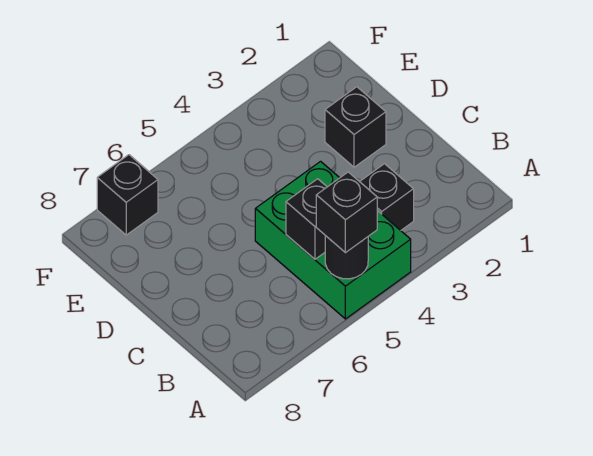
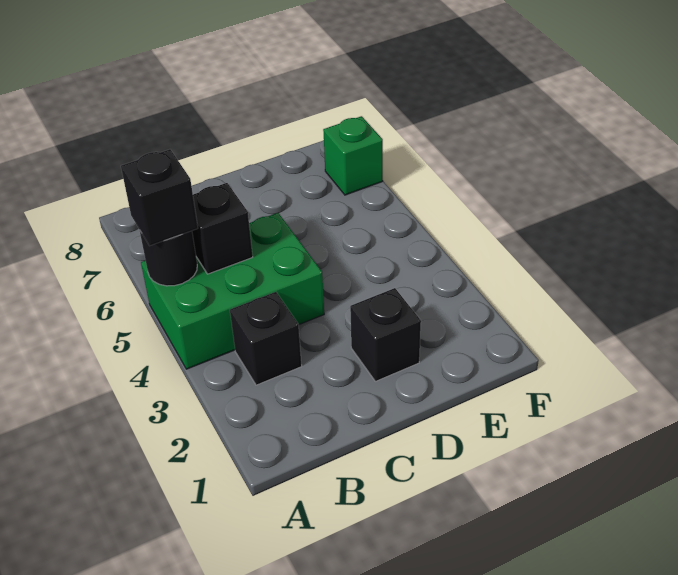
black 1x1 brick [97,155,158,235] -> green 1x1 brick [323,116,383,195]

